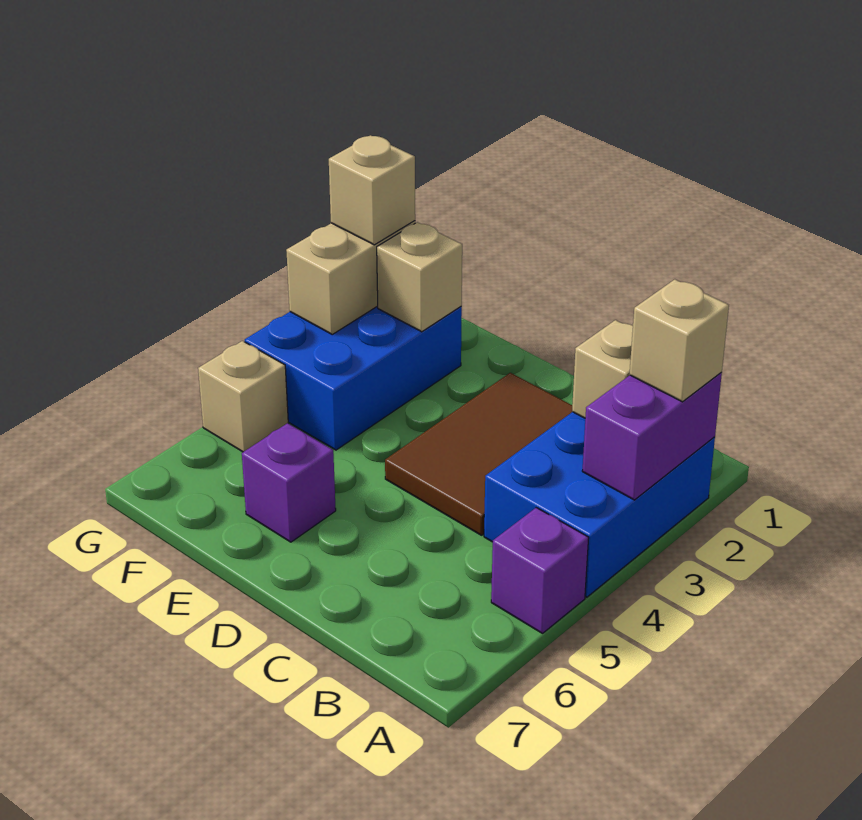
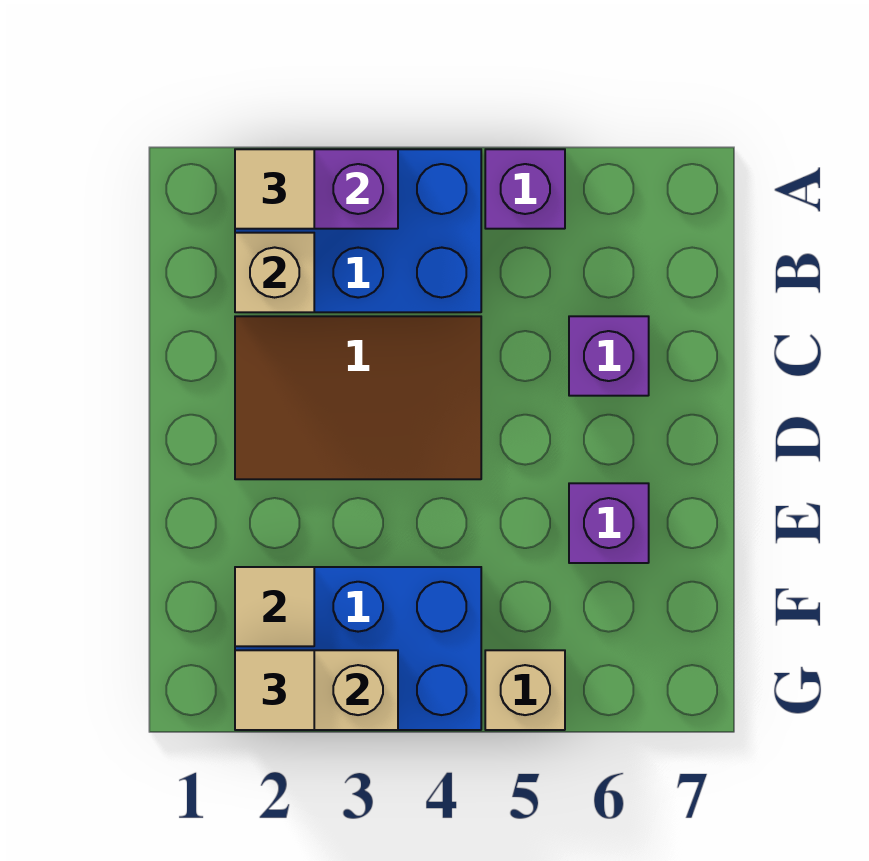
tan 1x1 brick [629,279,729,402] -> tan 1x1 tile [235,149,314,229]
none -> purple 1x1 brick [569,316,649,396]
tan 1x1 brick [377,222,462,332] -> tan 1x1 tile [235,567,314,646]
tan 1x1 brick [329,135,415,245] -> tan 1x1 tile [235,650,314,730]

